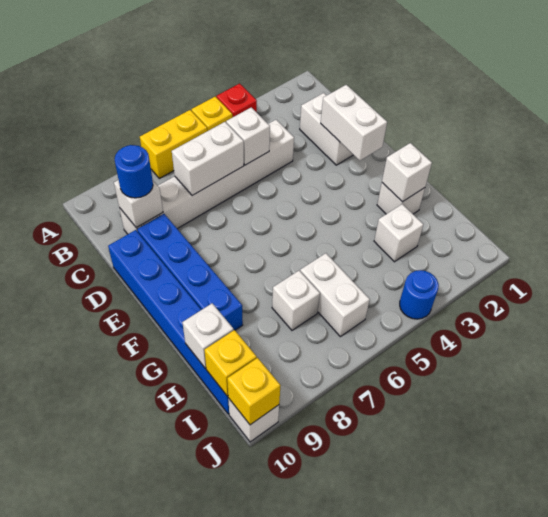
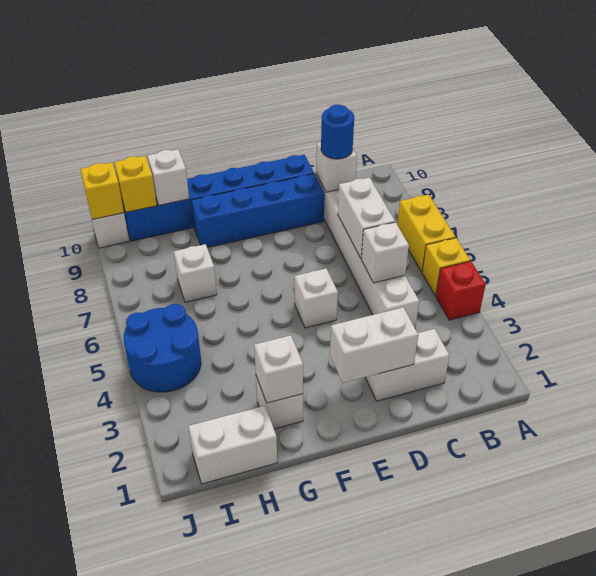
white 1x1 brick [374,204,423,262] -> white 1x1 brick moved to [294,269,338,328]
white 1x2 brick [300,253,370,337] -> white 1x2 brick moved to [188,406,277,484]
blue 1x1 round brick [400,270,439,319] -> blue 2x2 round brick [124,304,201,392]

